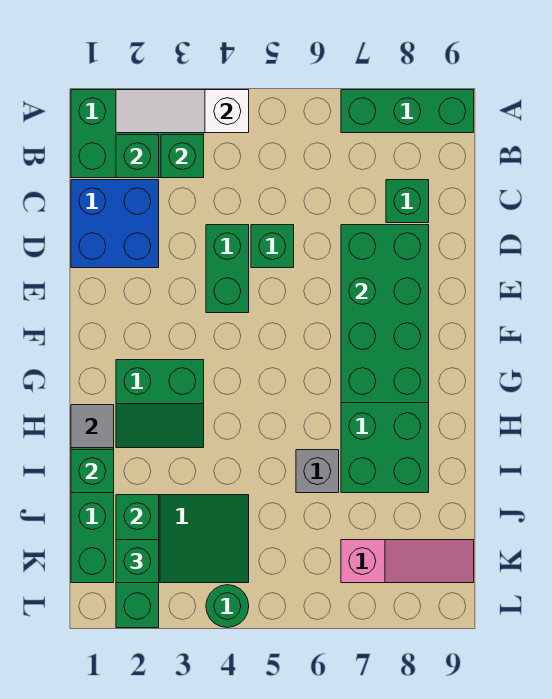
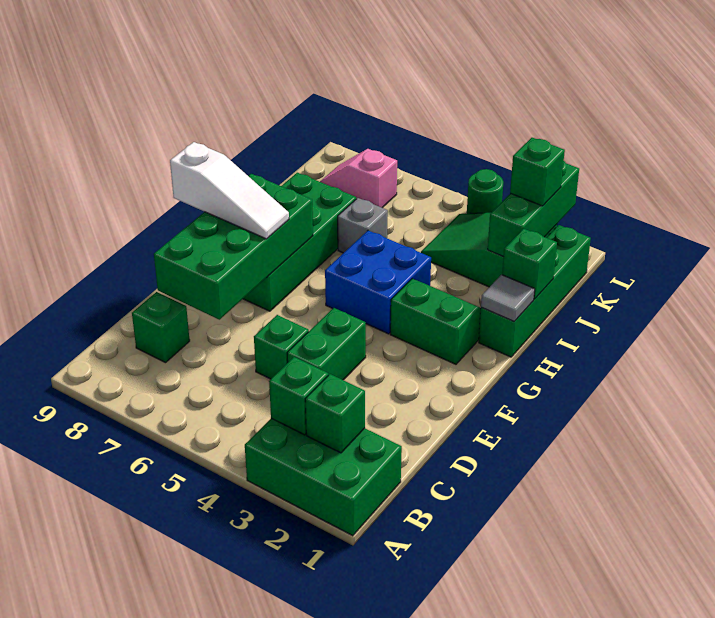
white 1x3 slope [116,90,249,133] -> white 1x3 slope moved to [170,142,289,239]
green 1x3 brick [341,90,474,133] -> none
blue 2x2 brick [71,180,159,268] -> blue 2x2 brick moved to [325,231,431,334]
pink 1x3 slope [341,540,474,583] -> pink 1x2 slope [320,149,397,208]

